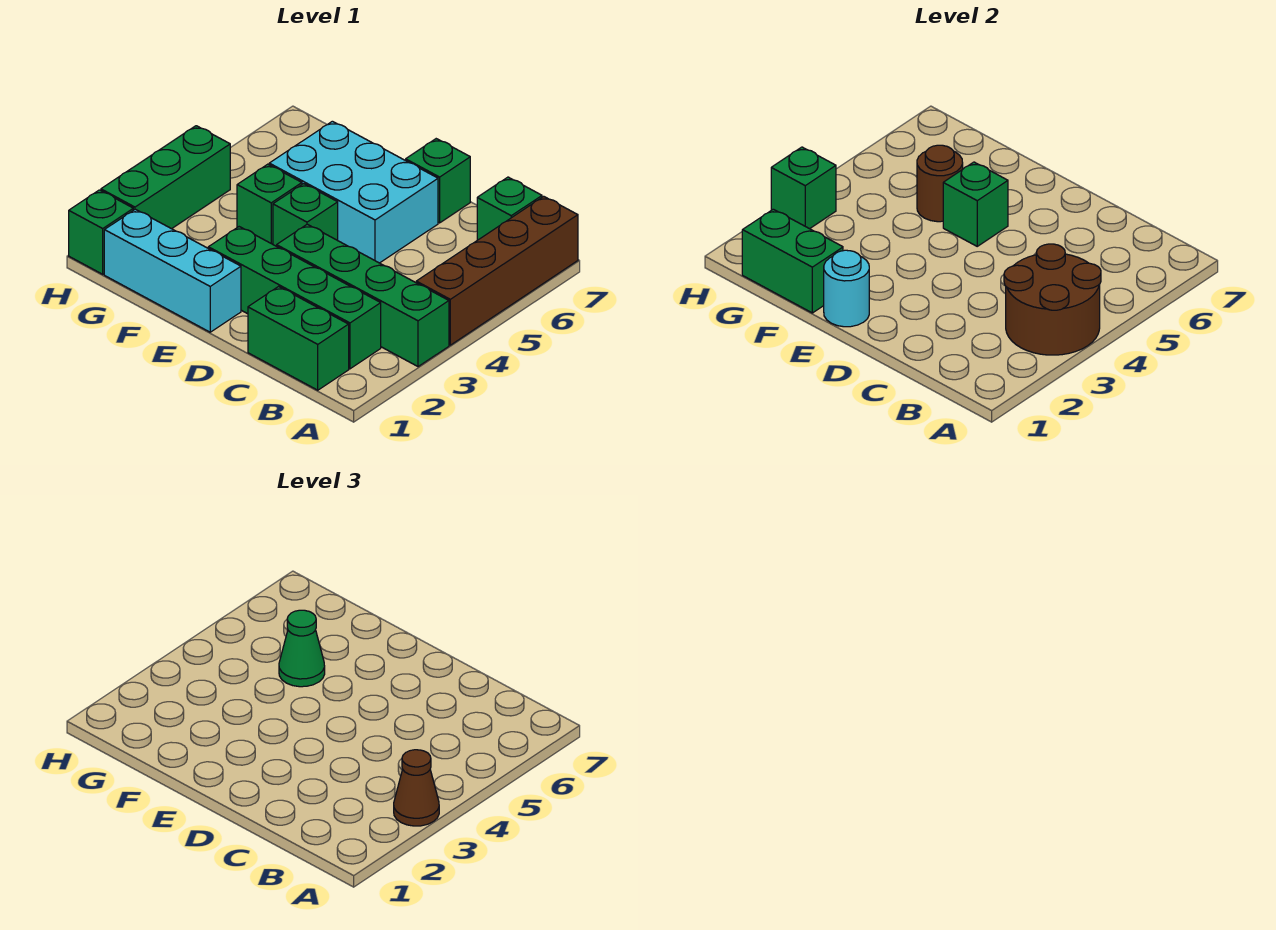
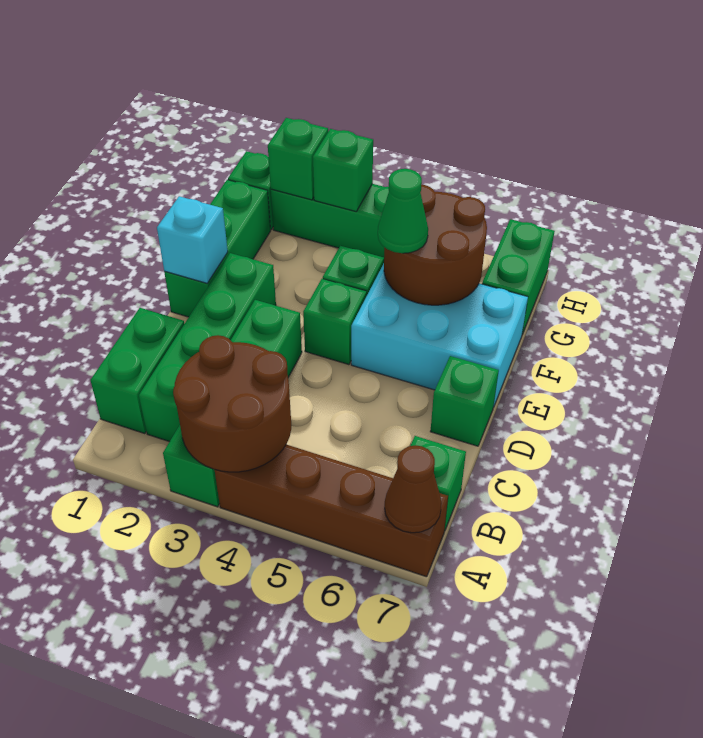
brown 1x1 cone [394,750,439,826] -> brown 1x1 cone moved to [385,445,442,533]
cyan 2x3 brick [269,121,438,263] -> cyan 2x3 brick turned to [351,264,528,407]
cyan 1x3 brick [104,209,241,332] -> green 1x3 brick [164,180,271,317]
cyan 1x1 round brick [824,250,869,327] -> cyan 1x1 brick [157,196,228,283]
green 1x1 brick [943,162,1008,246] -> green 1x1 brick moved to [268,118,328,200]
green 1x2 brick [742,209,843,313] -> green 1x2 brick moved to [482,219,555,334]
brown 1x1 round brick [917,145,963,222] -> brown 2x2 round brick [384,185,487,305]

